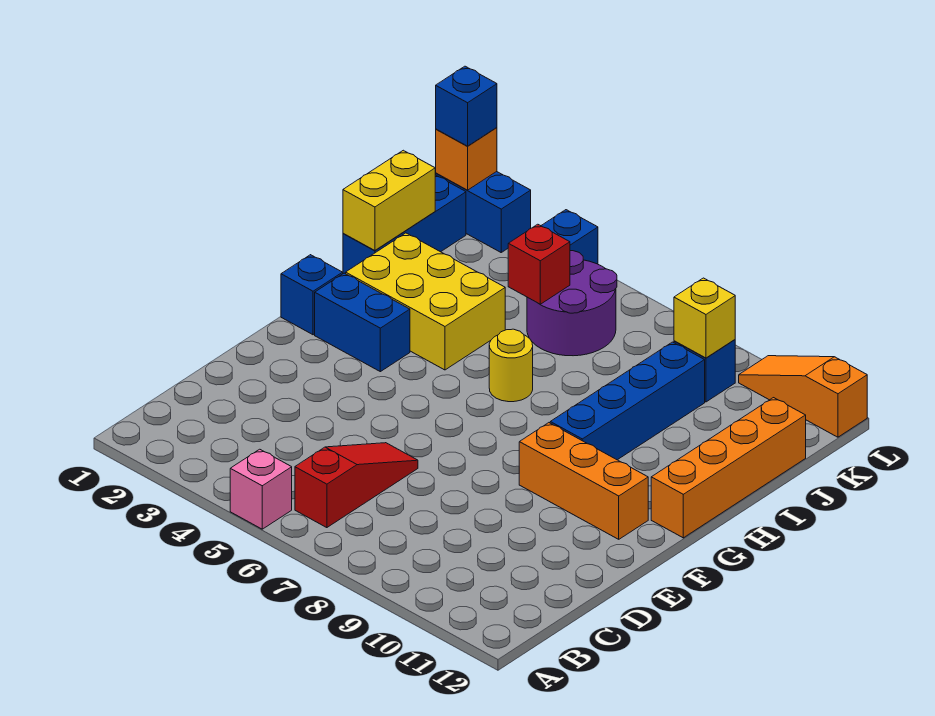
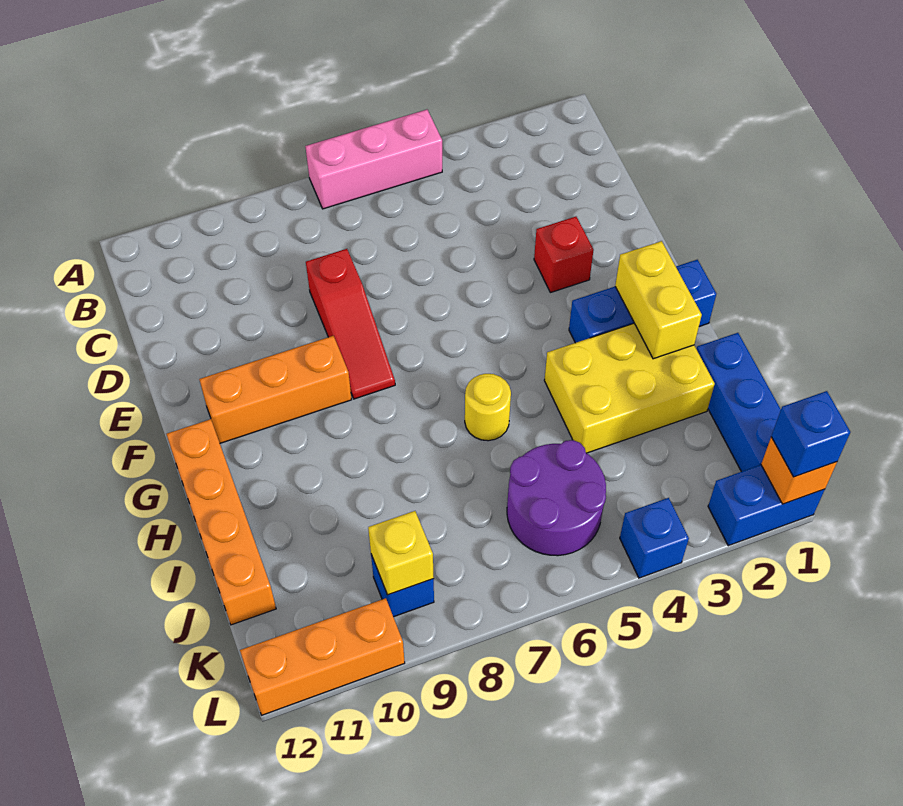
pink 1x1 brick [230,449,292,529] -> pink 1x3 brick [305,110,442,209]
red 1x3 slope [295,443,418,528] -> red 1x3 slope moved to [306,249,395,399]
blue 1x4 brick [550,342,705,460] -> none
yellow 1x2 brick [343,150,435,250] -> yellow 1x2 brick moved to [615,241,702,359]
red 1x1 brick [508,224,570,304] -> red 1x1 brick moved to [534,217,593,293]
orange 1x3 slope [739,356,867,437] -> orange 1x3 brick [240,598,405,715]

